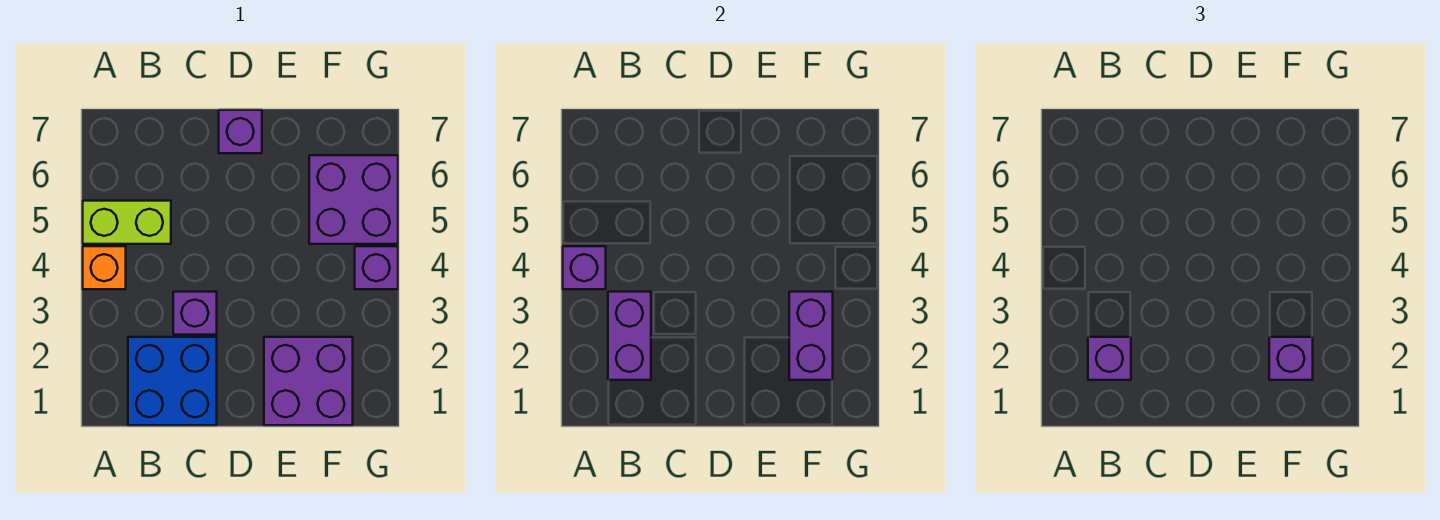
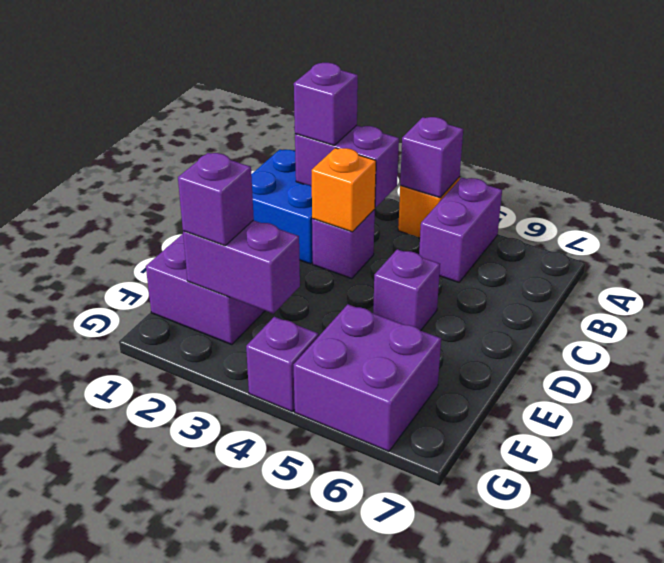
lime 1x2 brick [83,201,171,244] -> purple 1x2 brick [419,178,502,282]
none -> orange 1x1 brick [312,148,376,232]
purple 1x1 brick [219,110,262,153] -> purple 1x1 brick moved to [373,249,440,331]

